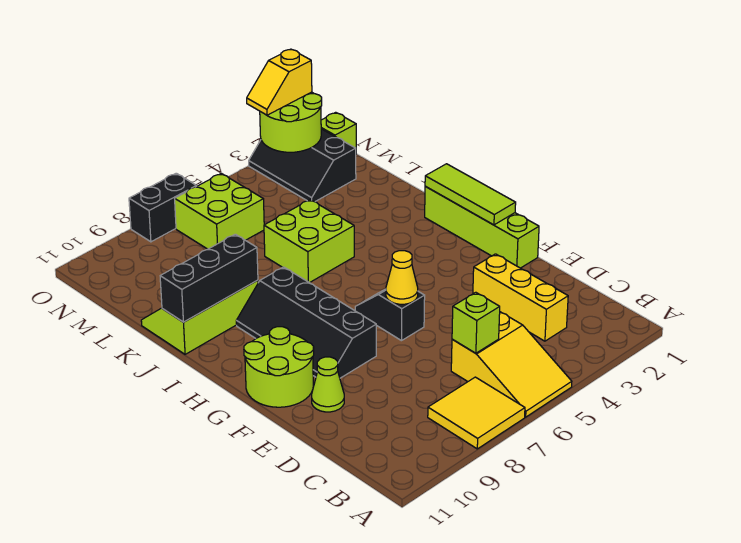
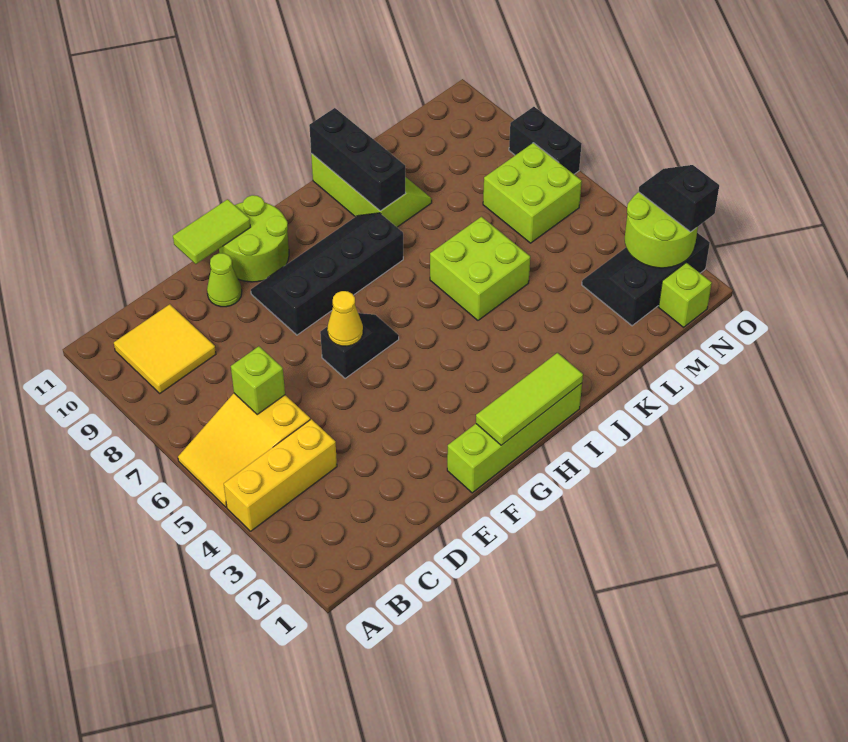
yellow 2x2 tile [428,377,525,449] -> yellow 2x2 tile moved to [114,304,216,393]
yellow 1x3 brick [473,254,568,341] -> yellow 1x3 brick moved to [224,419,337,531]
none -> lime 1x2 tile [173,199,250,264]
yellow 1x2 slope [247,49,312,115] -> black 1x2 slope [639,165,719,232]

